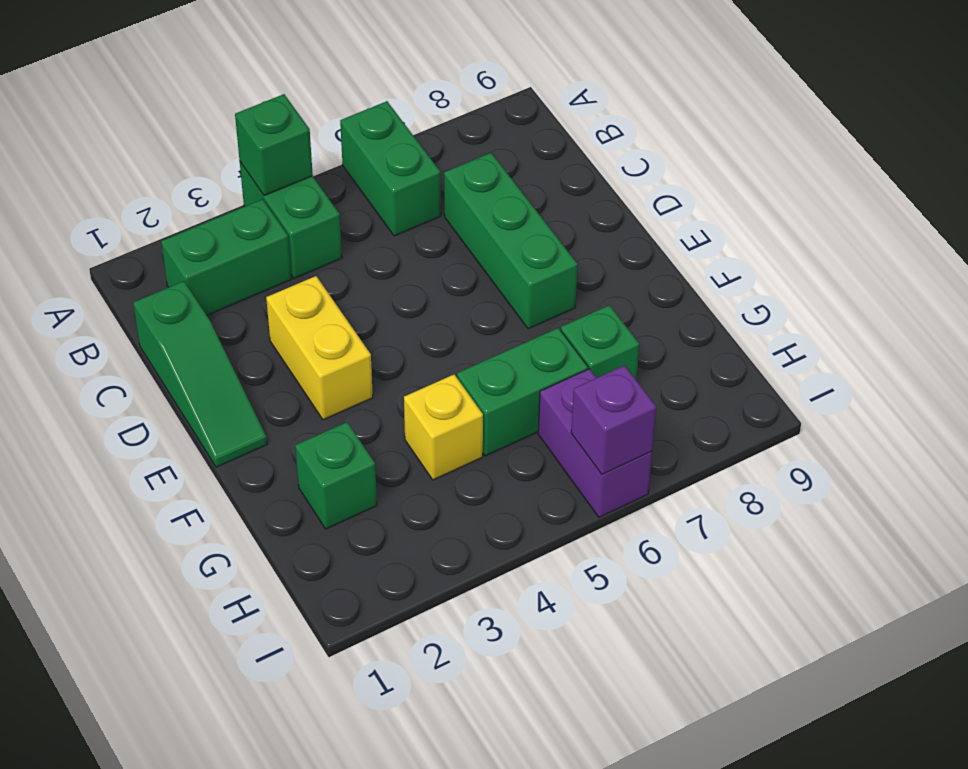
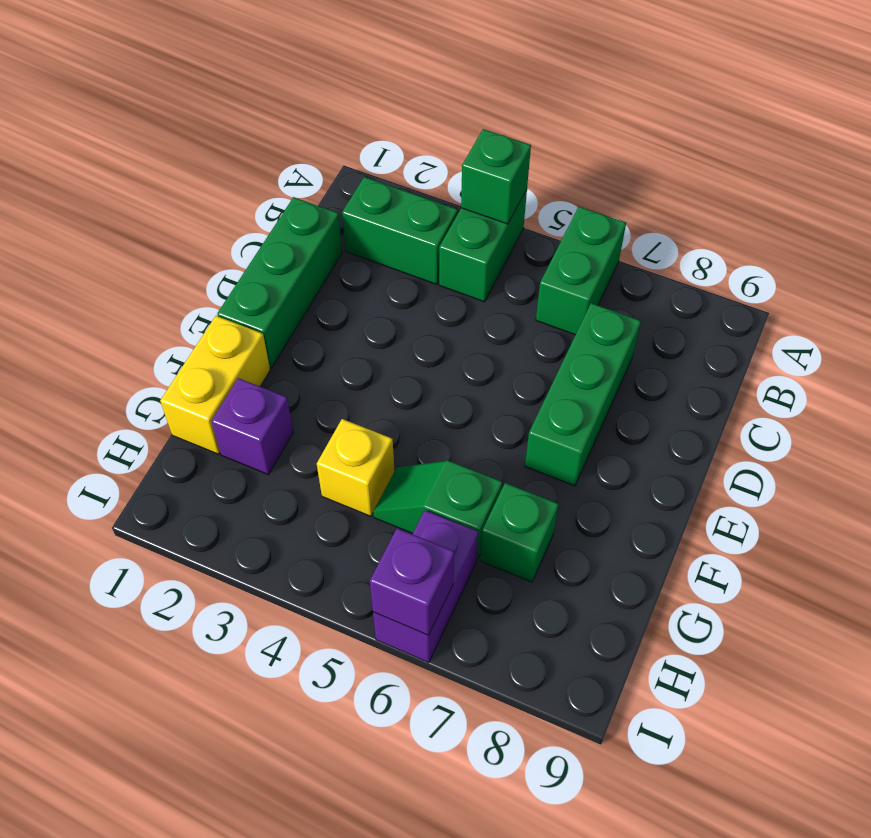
green 1x3 slope [133,281,267,467] -> green 1x3 brick [217,197,342,368]
yellow 1x2 brick [266,276,373,420] -> yellow 1x2 brick moved to [160,316,270,454]
green 1x1 brick [295,422,377,529] -> purple 1x1 brick [211,378,293,475]
green 1x2 brick [457,328,588,456] -> green 1x2 slope [373,461,502,560]

